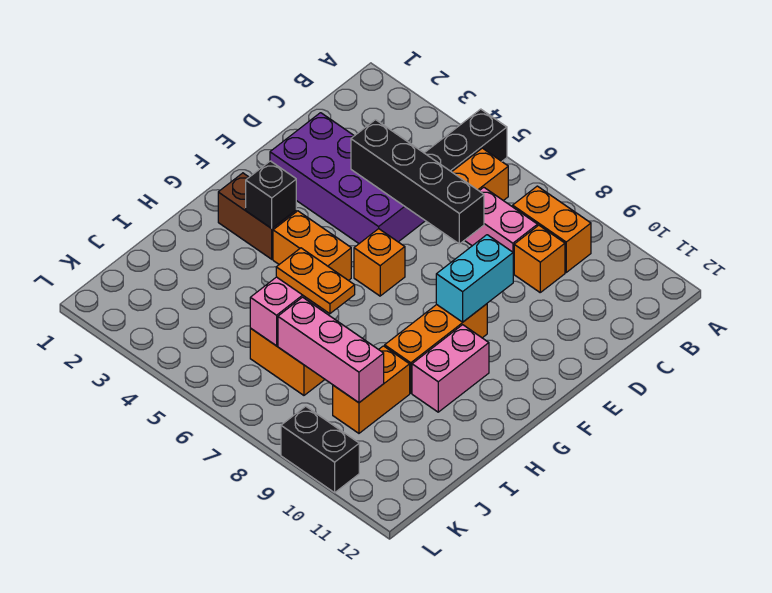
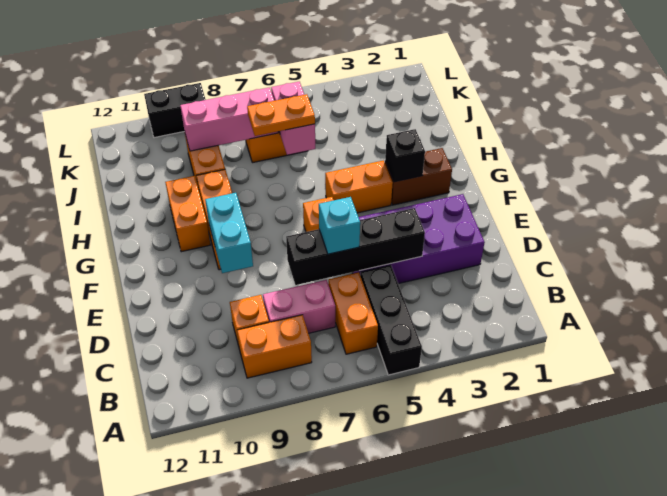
none -> cyan 1x1 brick [319,197,360,254]
pink 1x2 brick [412,325,489,412] -> orange 1x2 brick [165,176,210,252]

